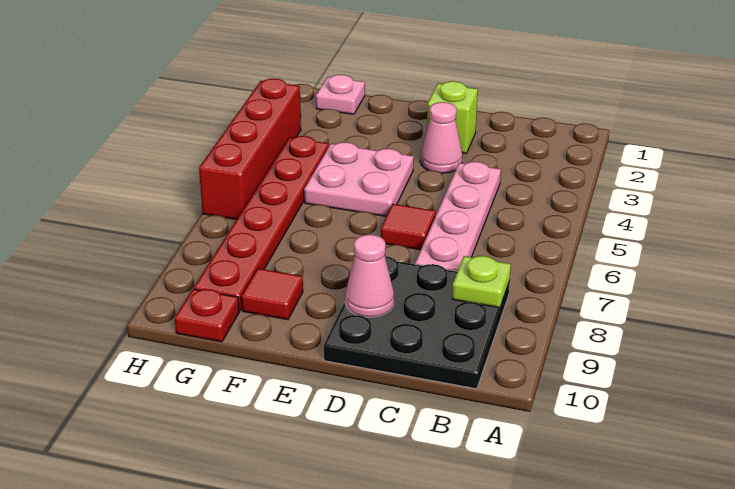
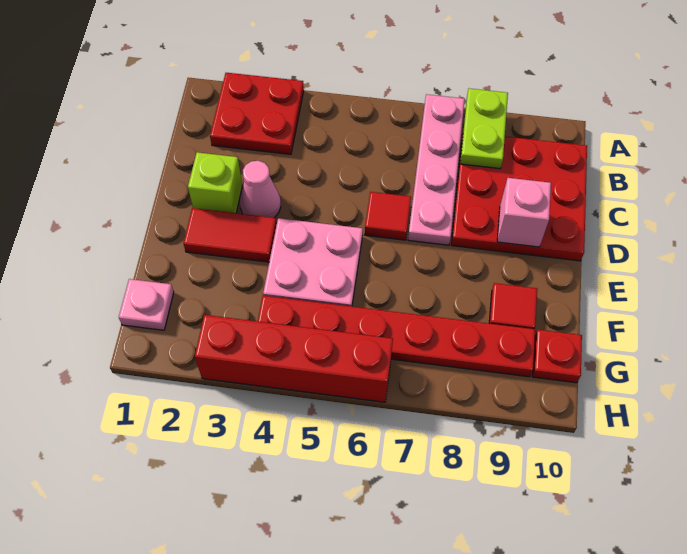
none -> red 2x2 plate [210,73,304,154]
black 3x3 plate [324,256,510,389] -> red 3x3 plate [451,136,587,261]
lime 1x1 plate [452,256,511,308] -> lime 1x2 plate [460,88,508,169]
pink 1x4 plate [415,162,501,271] -> pink 1x4 plate turned to [408,94,465,245]
pink 1x1 cone [345,234,394,317] -> pink 1x1 brick [497,178,551,247]
none -> red 1x2 tile [183,208,277,262]

